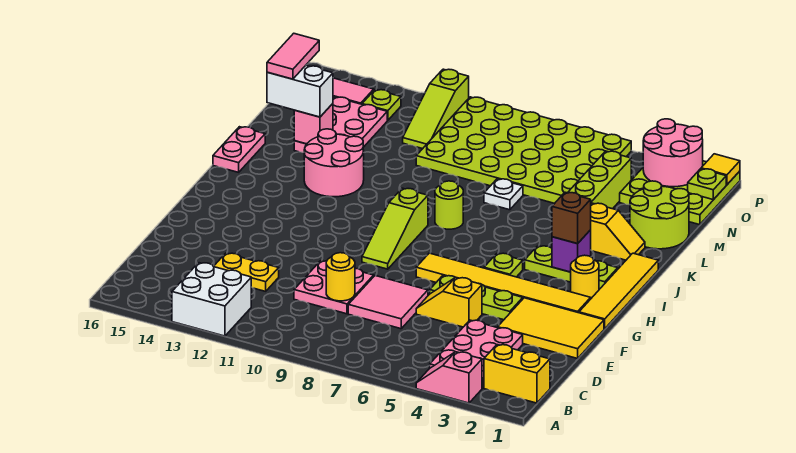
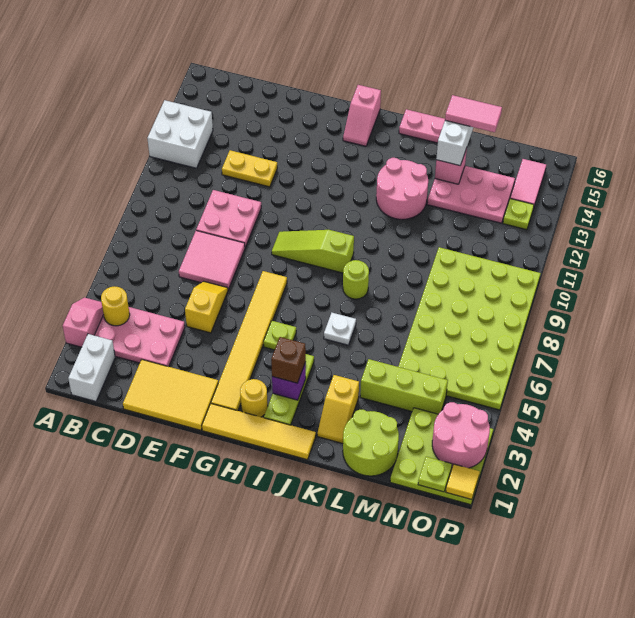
yellow 1x2 brick [484,345,550,403] -> white 1x2 brick [68,334,115,401]
yellow 1x1 round brick [326,253,355,301] -> yellow 1x1 round brick moved to [101,286,130,326]
yellow 1x2 plate [214,253,279,291] -> yellow 1x2 plate turned to [222,150,277,187]
yellow 2x3 tile [498,298,604,358] -> yellow 2x3 tile turned to [123,360,218,430]
lime 1x3 plate [430,276,523,320] -> none
none -> pink 1x2 slope [343,85,381,146]
white 1x1 plate [484,179,523,210] -> white 1x1 plate moved to [324,313,356,345]
lime 1x3 slope [403,69,469,149] -> none

